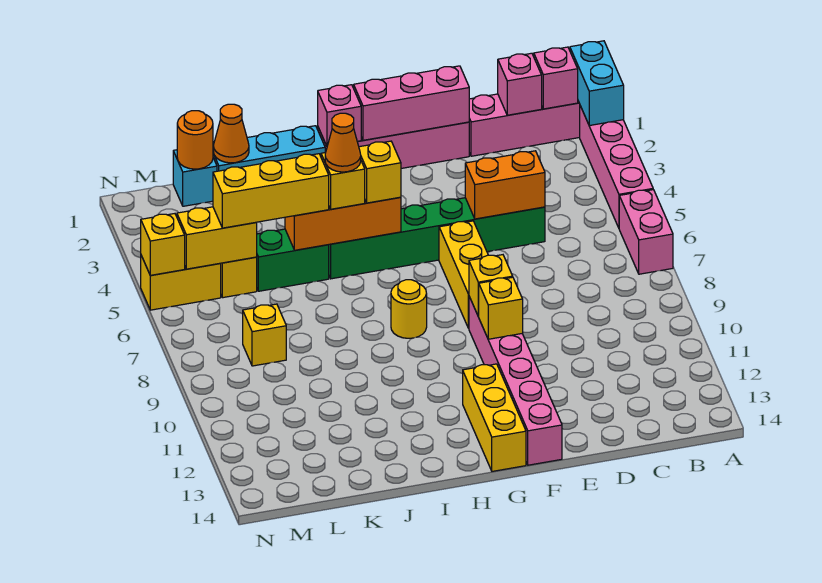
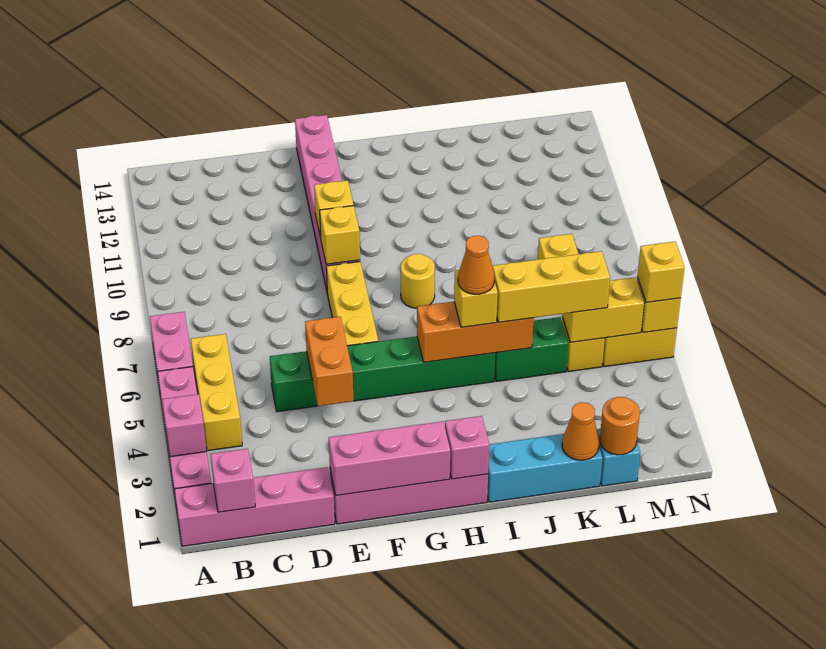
cyan 1x2 brick [570,41,624,126] -> none
pink 1x1 brick [498,53,542,115] -> pink 1x1 brick moved to [162,394,206,457]
orange 1x2 brick [465,151,545,219] -> orange 1x2 brick turned to [305,317,353,406]
yellow 1x3 brick [463,364,526,471] -> yellow 1x3 brick moved to [191,334,242,451]
yellow 1x1 brick [359,141,401,203] -> yellow 1x1 brick moved to [637,242,685,303]

